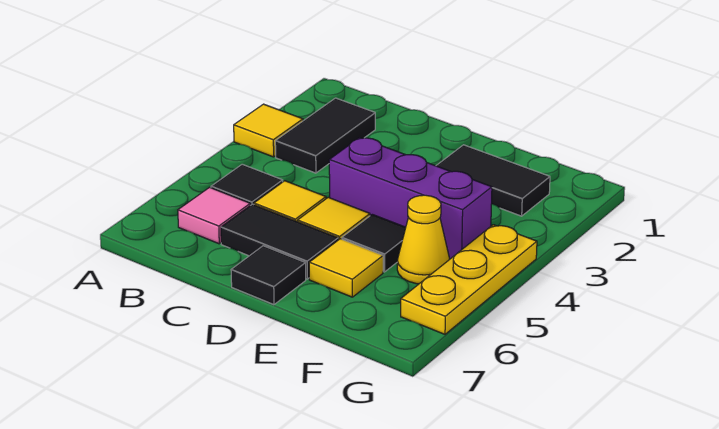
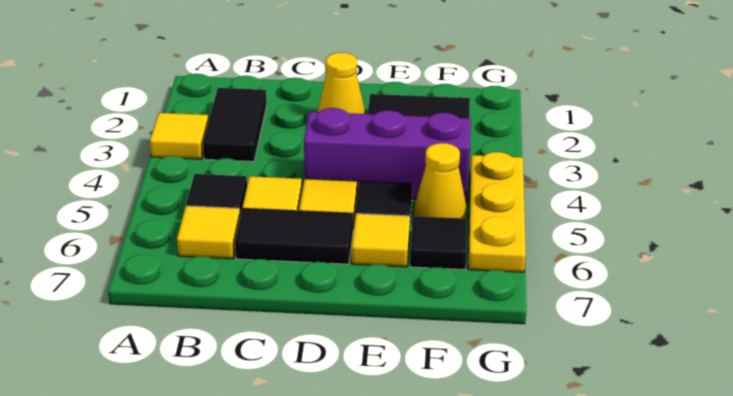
pink 1x1 tile [178,187,250,244] -> yellow 1x1 tile [177,206,240,259]
none -> yellow 1x1 cone [317,53,366,114]
black 1x1 tile [231,246,306,305] -> black 1x1 tile moved to [410,216,467,270]

